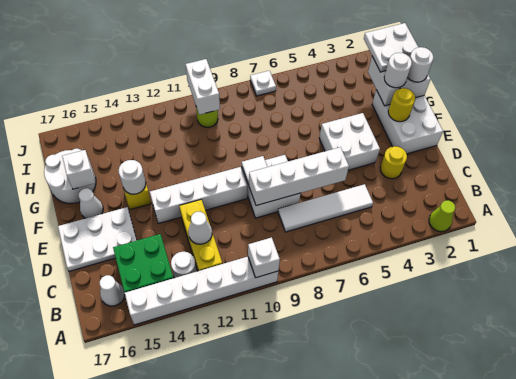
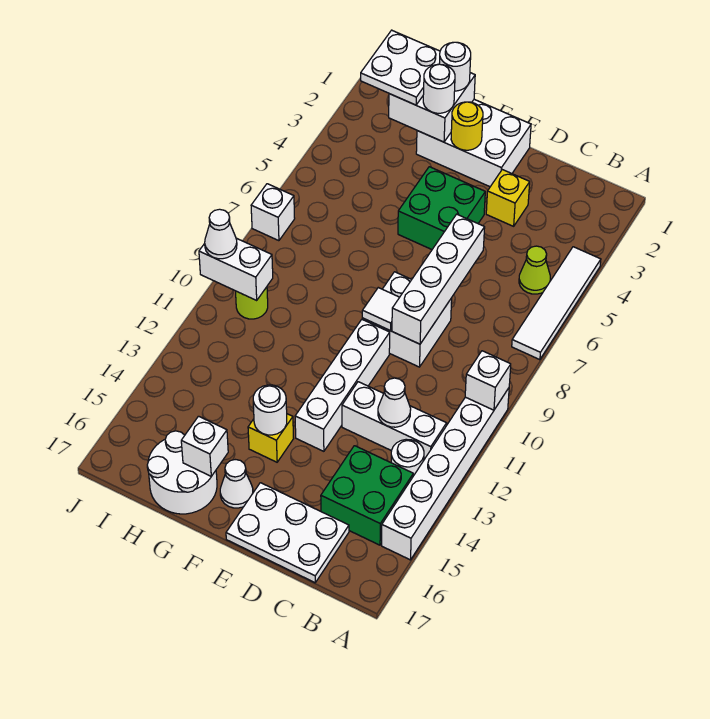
lime 1x1 cone [429,201,455,232] -> lime 1x1 cone moved to [519,246,550,294]
yellow 1x3 brick [180,200,222,271] -> white 1x3 brick [342,382,447,459]
white 1x1 cone [100,275,125,306] -> white 1x1 cone moved to [205,209,237,259]
white 1x4 tile [278,184,373,232] -> white 1x4 tile moved to [512,247,601,360]
yellow 1x1 round brick [380,146,407,179] -> yellow 1x1 brick [486,170,530,226]
white 2x3 plate [58,207,137,271] -> white 2x3 plate turned to [226,483,349,583]
white 2x2 brick [319,113,380,170] -> green 2x2 brick [398,167,485,249]
white 1x1 plate [250,71,276,96] -> white 1x1 brick [251,184,295,241]

